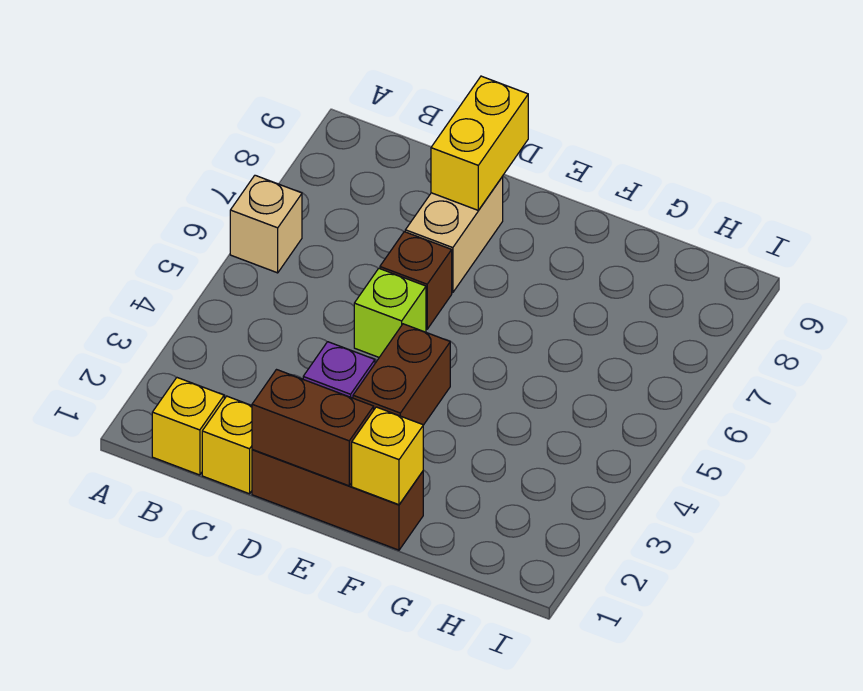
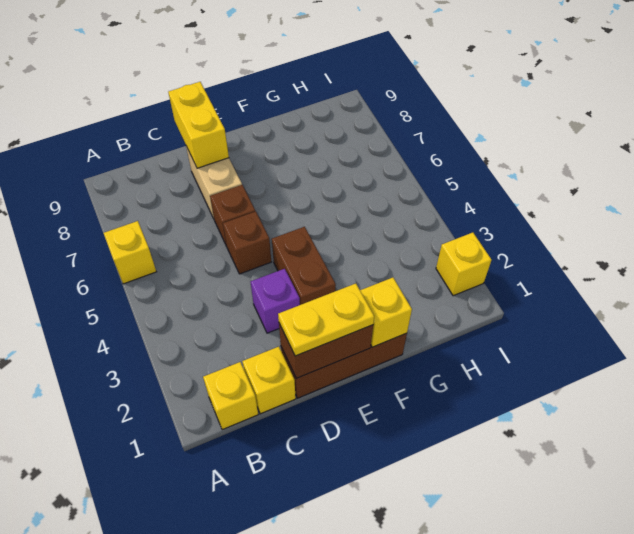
tan 1x1 brick [230,175,302,273] -> yellow 1x1 brick [104,221,156,284]
none -> yellow 1x2 plate [278,284,374,356]
lime 1x1 brick [354,268,426,357] -> brown 1x1 brick [223,211,271,274]
none -> yellow 1x1 brick [436,233,492,296]

